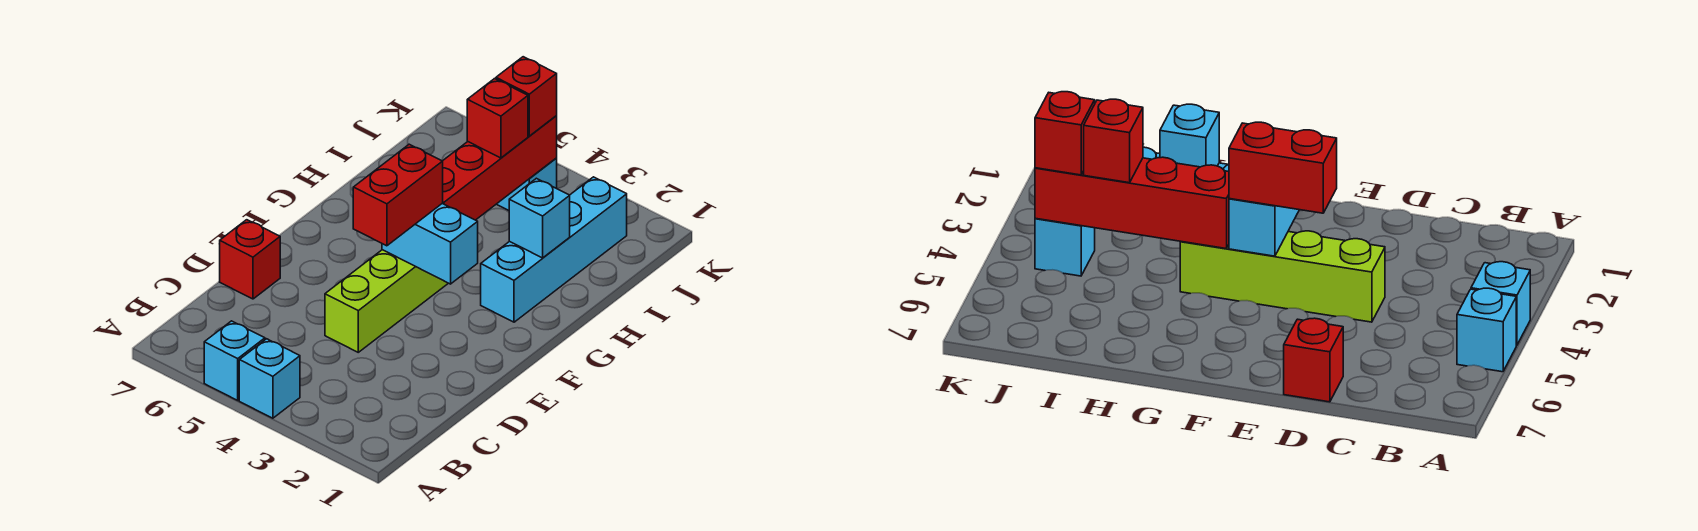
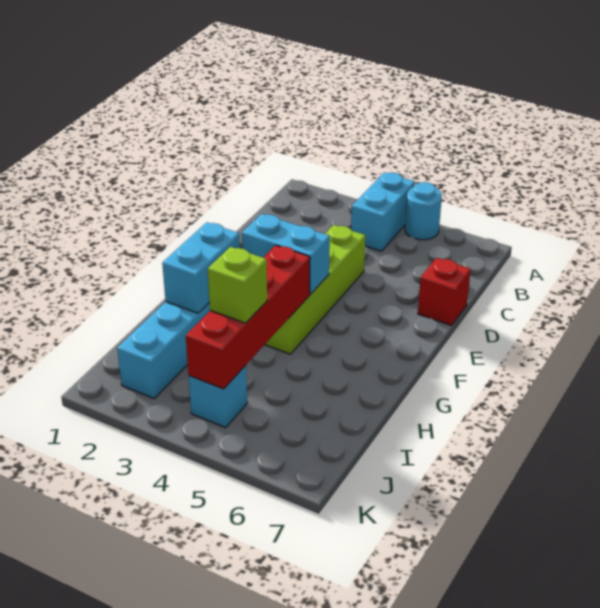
cyan 1x1 brick [239,339,300,418] -> cyan 1x2 brick [351,172,415,251]
cyan 1x1 brick [204,321,265,400] -> cyan 1x1 round brick [405,182,442,240]
red 1x2 brick [353,144,443,246] -> none
cyan 1x1 brick [509,178,570,258] -> cyan 1x2 brick [162,222,240,313]
red 1x1 brick [467,79,528,158] -> lime 1x1 brick [208,247,267,323]
red 1x1 brick [496,57,557,136] -> none

